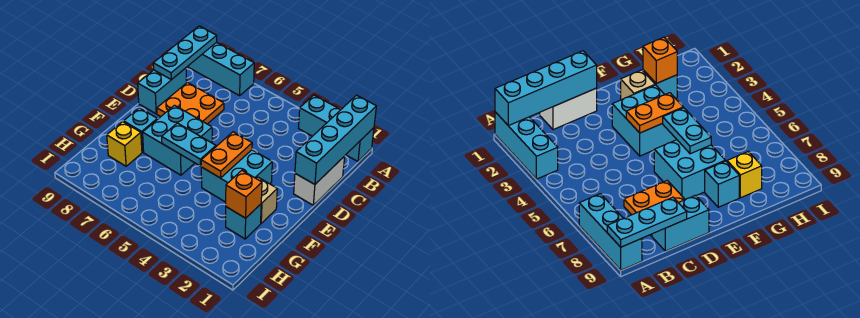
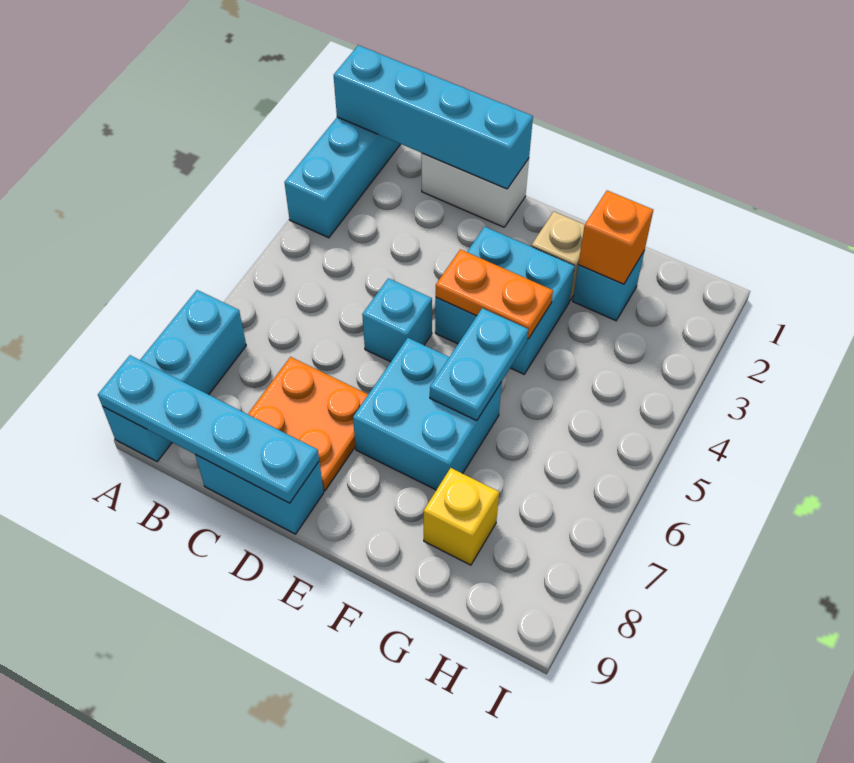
cyan 1x3 plate [153,26,217,80] -> cyan 1x4 plate [98,355,319,503]
cyan 1x1 brick [124,108,157,152] -> cyan 1x1 brick moved to [362,278,432,362]

